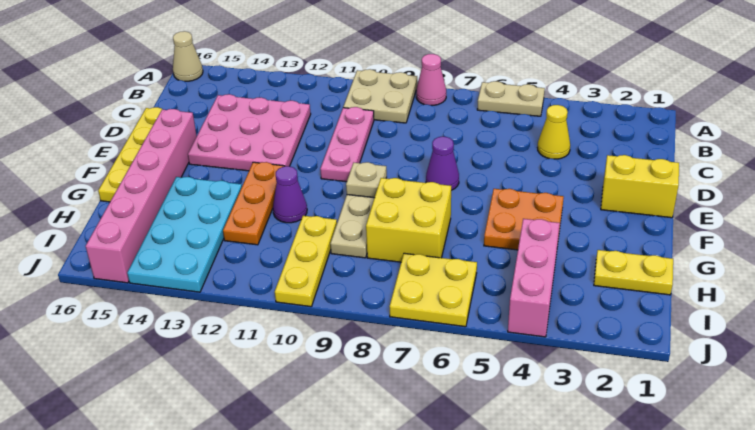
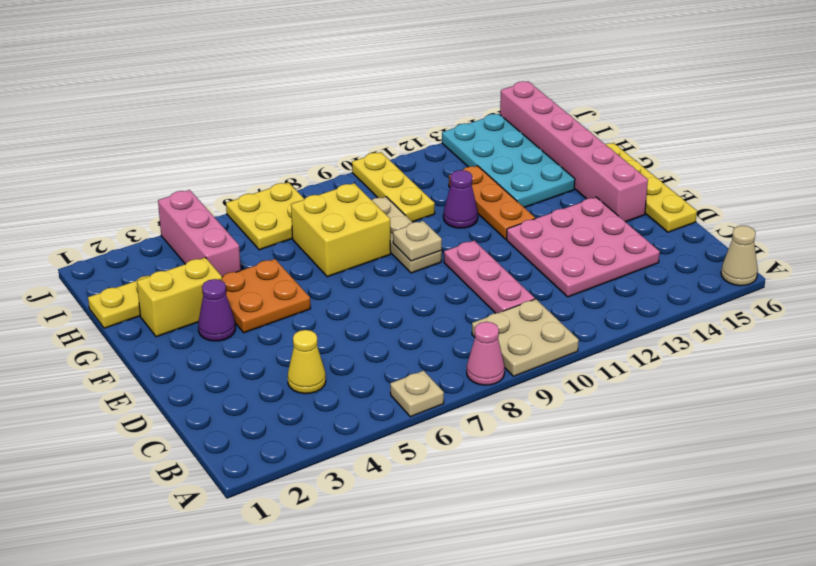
tan 1x2 plate [477,81,545,116] -> tan 1x1 plate [390,371,444,417]
yellow 1x2 brick [601,155,679,218] -> yellow 1x2 brick moved to [137,258,222,337]
purple 1x1 cone [426,137,459,190] -> purple 1x1 cone moved to [198,279,235,341]

